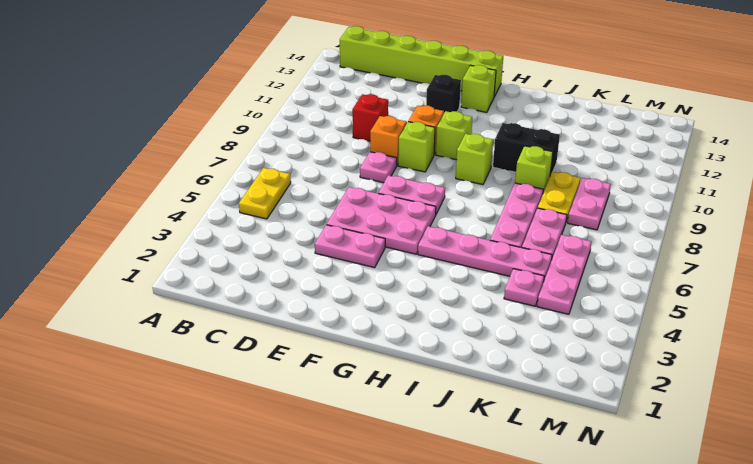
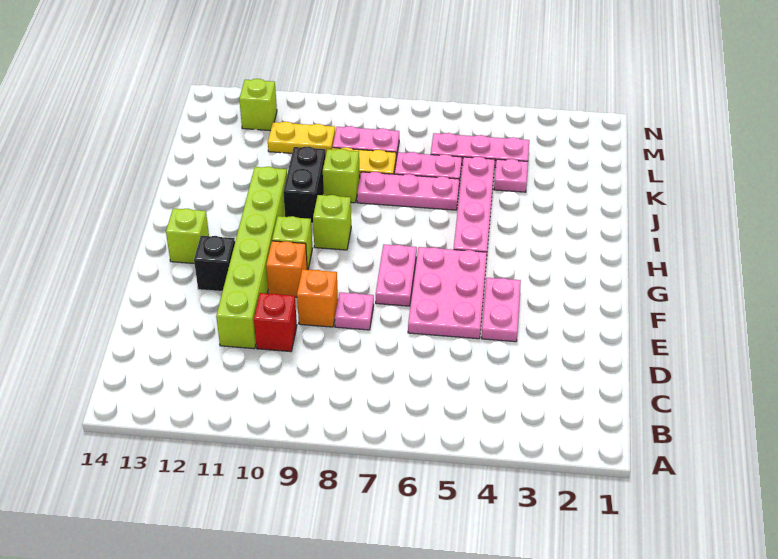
yellow 1x2 plate [239,168,291,219] -> yellow 1x2 plate moved to [268,122,335,153]
lime 1x6 brick [340,26,503,97] -> lime 1x6 brick moved to [216,167,287,349]
lime 1x1 brick [398,122,435,172] -> lime 1x1 brick moved to [239,79,277,131]

